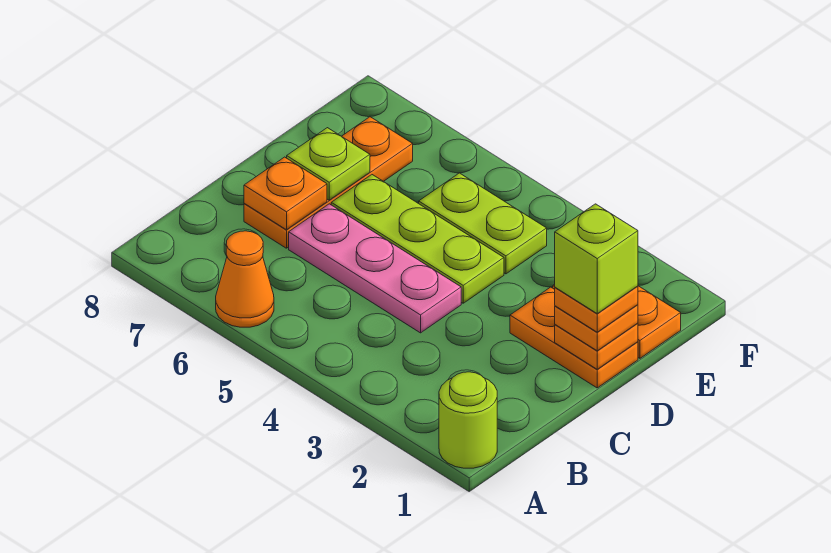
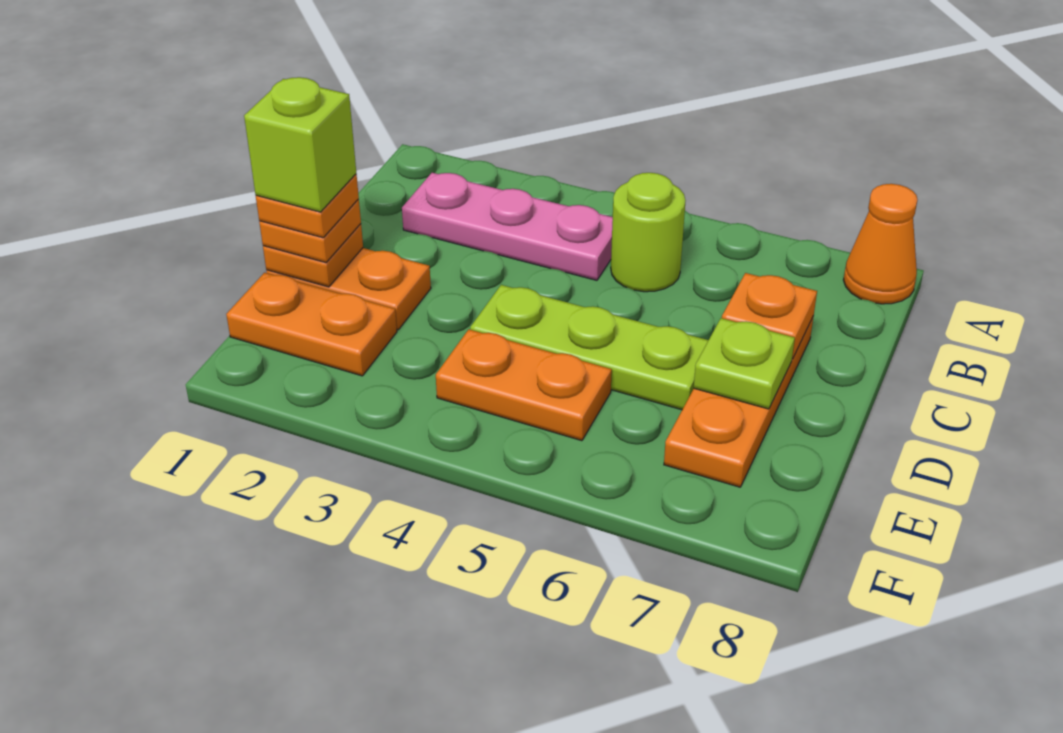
lime 1x1 round brick [439,372,497,468] -> lime 1x1 round brick moved to [611,173,686,292]
orange 1x1 cone [216,231,274,327] -> orange 1x1 cone moved to [844,184,917,304]
pink 1x3 plate [289,204,461,333] -> pink 1x3 plate moved to [402,173,613,280]
lime 1x2 plate [419,173,547,274] -> orange 1x2 plate [436,329,612,441]

